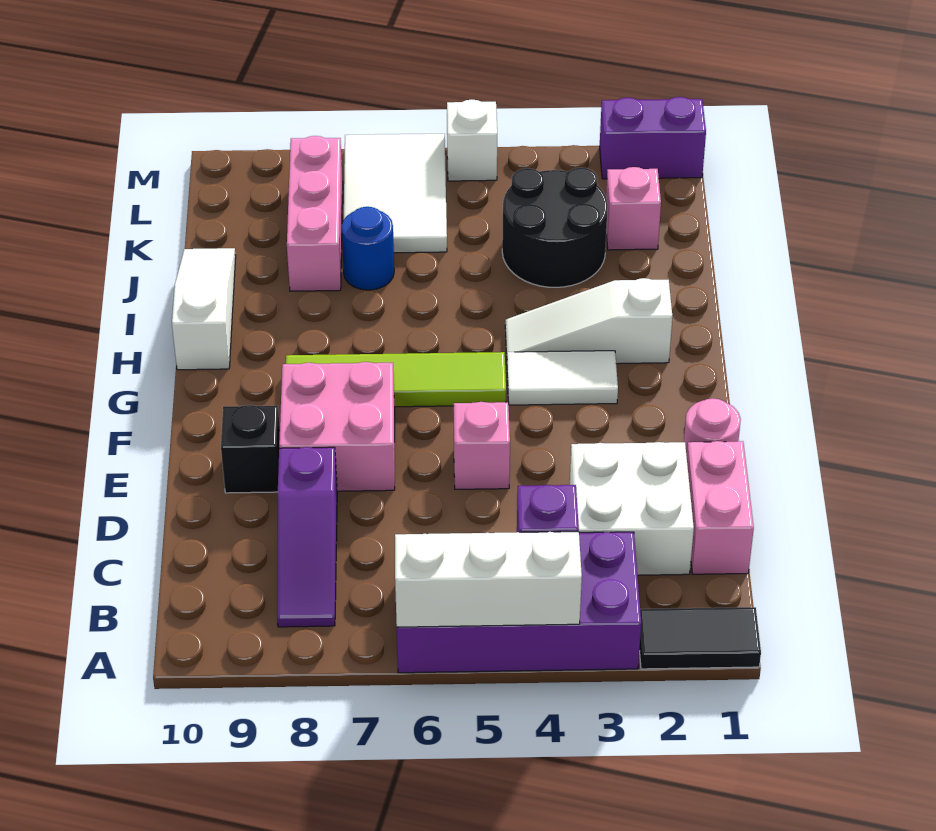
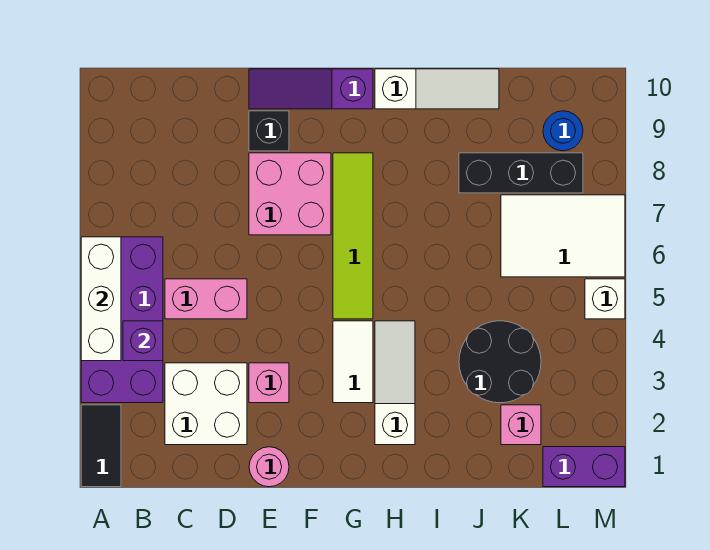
purple 1x3 slope [277,447,337,627] -> purple 1x3 slope moved to [249,69,373,109]
pink 1x2 brick [687,441,754,574] -> pink 1x2 brick moved to [165,279,247,319]
pink 1x1 brick [454,402,510,489] -> pink 1x1 brick moved to [249,363,289,403]
blue 1x1 round brick [342,207,394,290] -> blue 1x1 round brick moved to [543,111,583,151]
pink 1x3 brick [287,136,343,291] -> black 1x3 brick [459,153,583,193]
purple 1x2 brick [600,97,706,179] -> purple 1x2 brick turned to [543,447,625,487]

